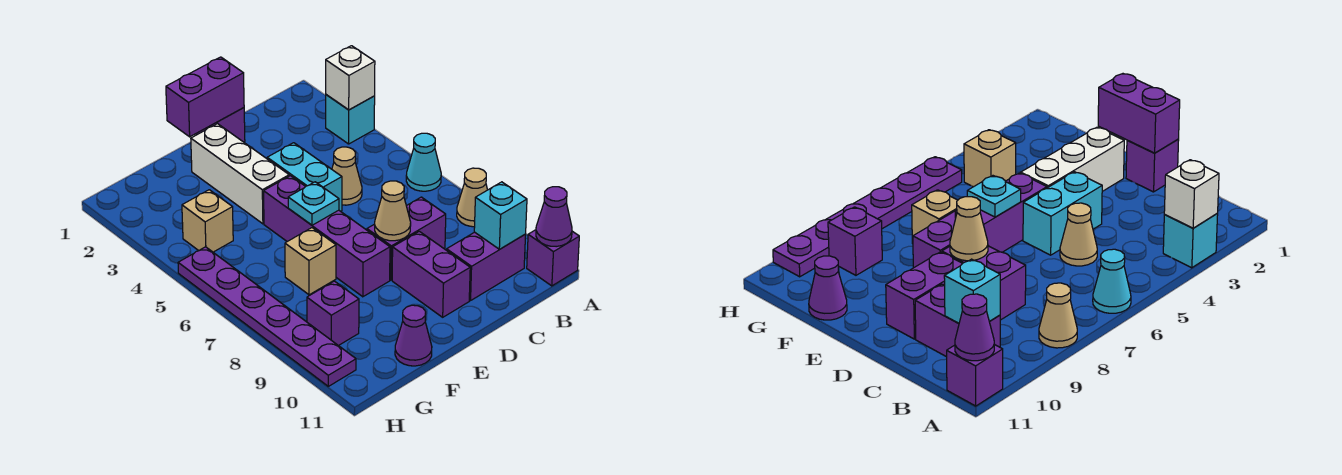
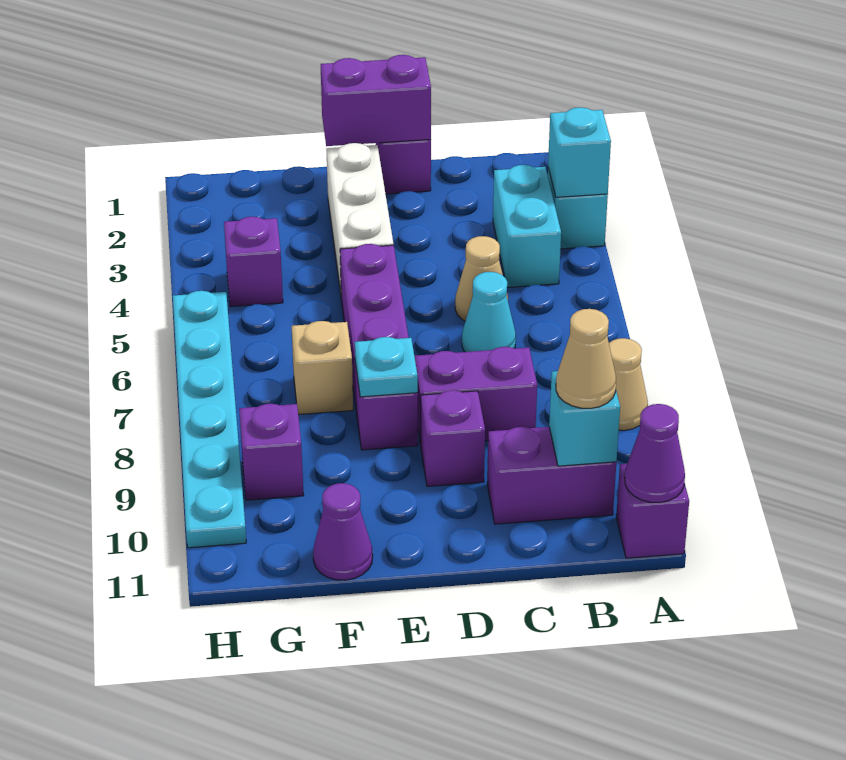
white 1x1 brick [326,46,375,110] -> cyan 1x1 brick [548,107,611,197]
cyan 1x1 cone [406,133,441,191] -> cyan 1x1 cone moved to [462,272,516,352]
cyan 1x2 brick [267,143,342,211] -> cyan 1x2 brick moved to [493,165,561,287]
tan 1x1 cone [375,181,411,241] -> tan 1x1 cone moved to [556,309,616,408]
purple 1x2 brick [392,231,470,317] -> purple 1x1 brick [421,390,485,487]
cyan 1x1 plate [288,182,339,225] -> cyan 1x1 plate moved to [355,337,418,397]
tan 1x1 brick [182,190,233,252] -> purple 1x1 brick [224,217,283,307]
purple 1x6 plate [178,247,356,386] -> cyan 1x6 plate [173,291,246,548]

